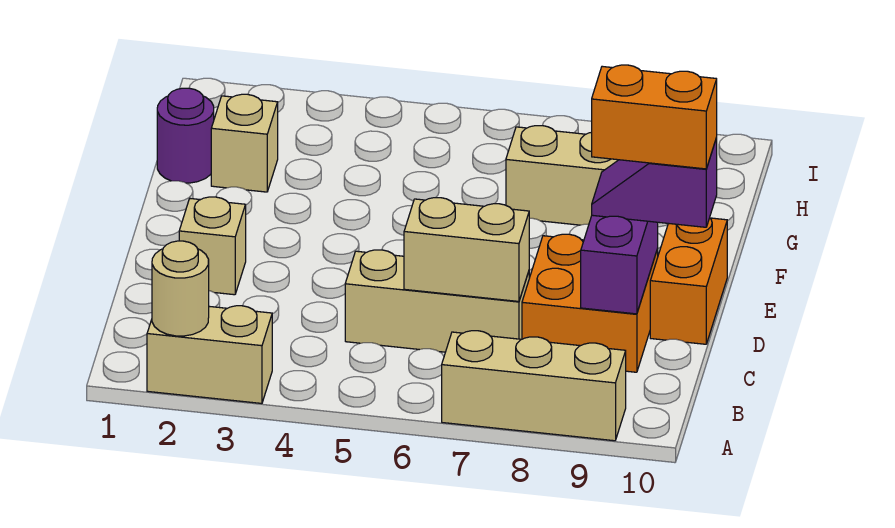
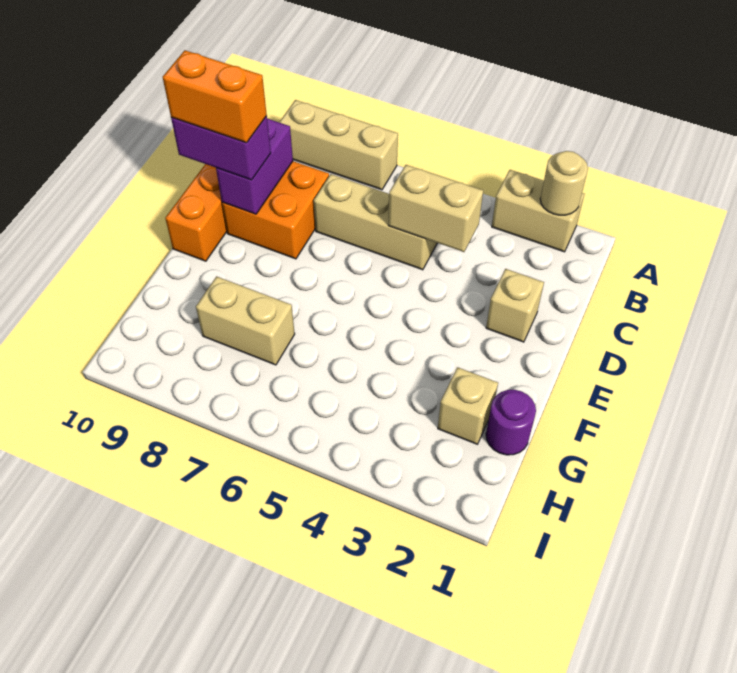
tan 1x2 brick [404,198,529,301] -> tan 1x2 brick moved to [388,165,483,252]
purple 1x2 slope [592,138,717,227] -> purple 1x2 brick [171,116,271,180]

